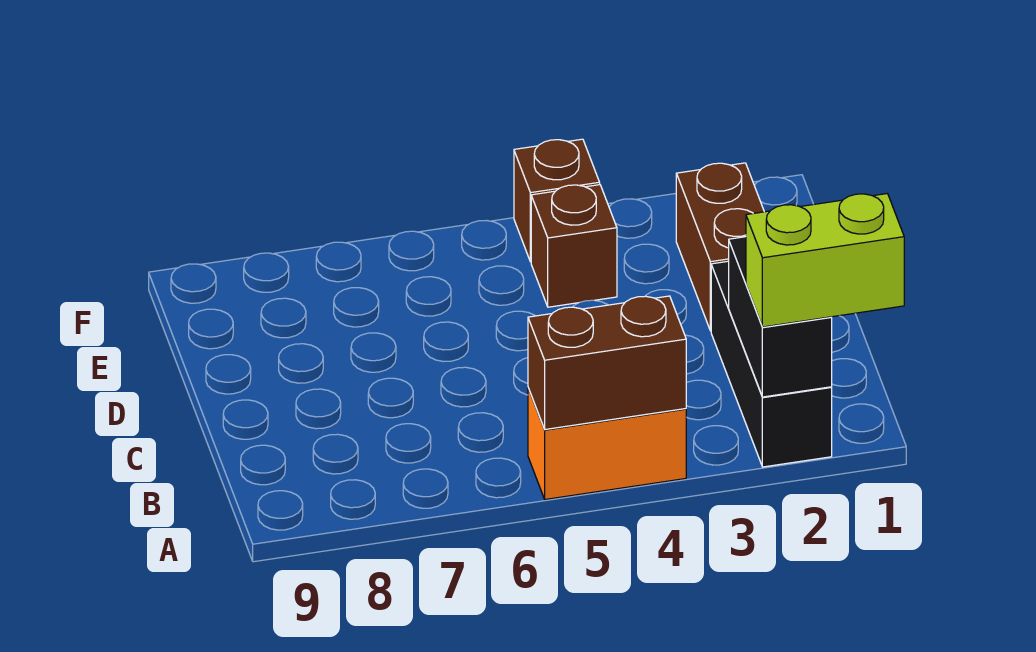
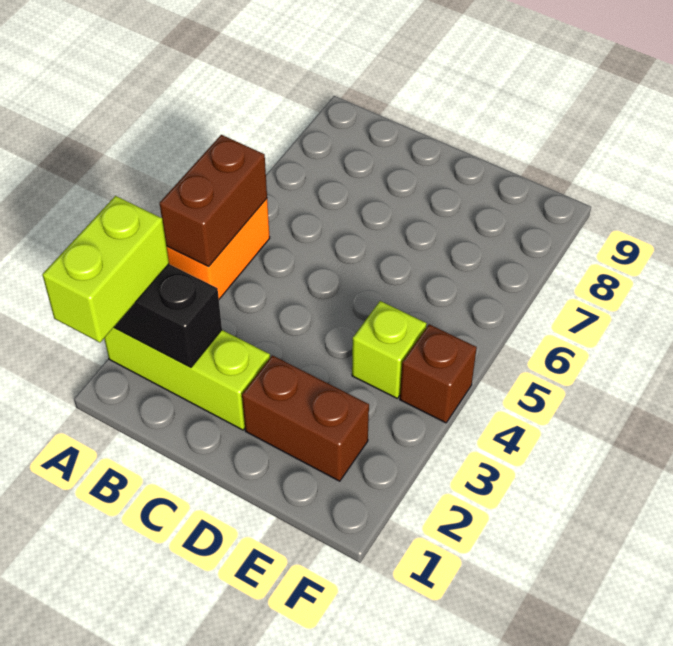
black 1x3 brick [711,261,832,467] -> lime 1x3 brick [104,328,270,430]
brown 1x1 brick [531,185,617,307] -> lime 1x1 brick [352,301,427,398]

